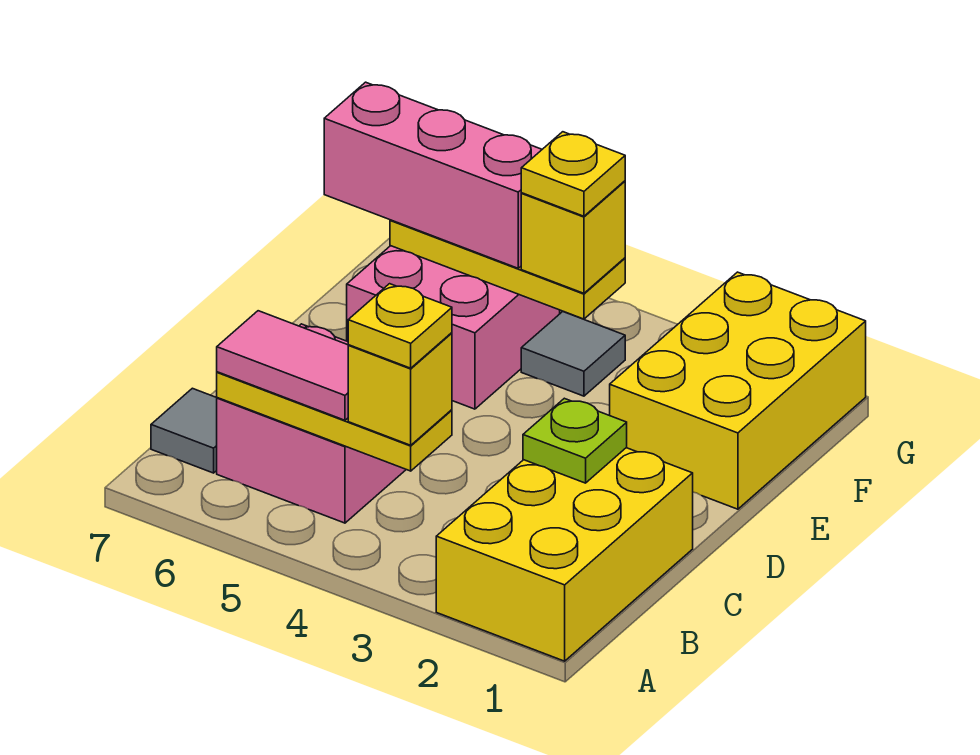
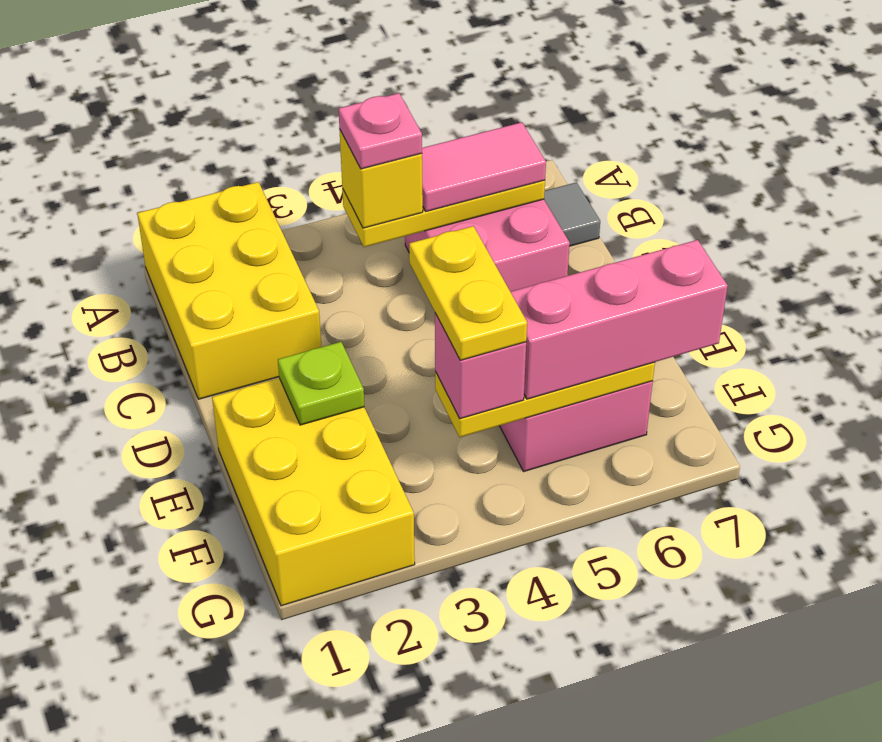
yellow 1x1 plate [348,284,452,368] -> pink 1x1 plate [339,93,422,169]
lime 1x1 plate [523,398,627,483] -> lime 1x1 plate moved to [278,342,364,425]
grey 1x1 tile [521,312,625,396] -> none
yellow 1x1 brick [521,181,625,293] -> pink 1x1 brick [435,313,526,419]
yellow 1x1 plate [521,132,625,216] -> yellow 1x2 plate [409,226,527,360]

